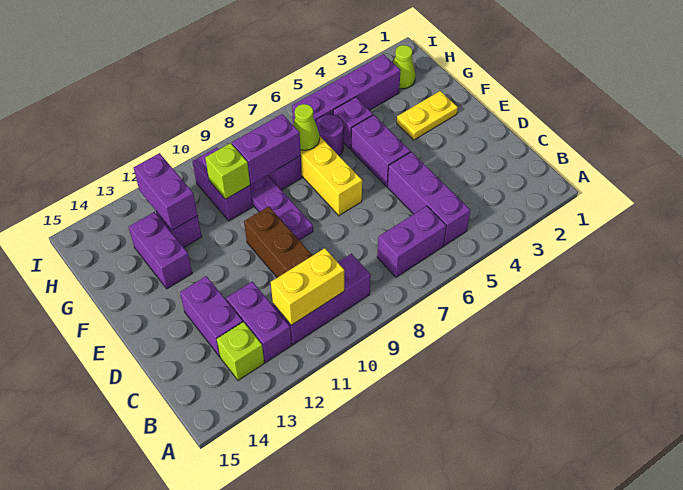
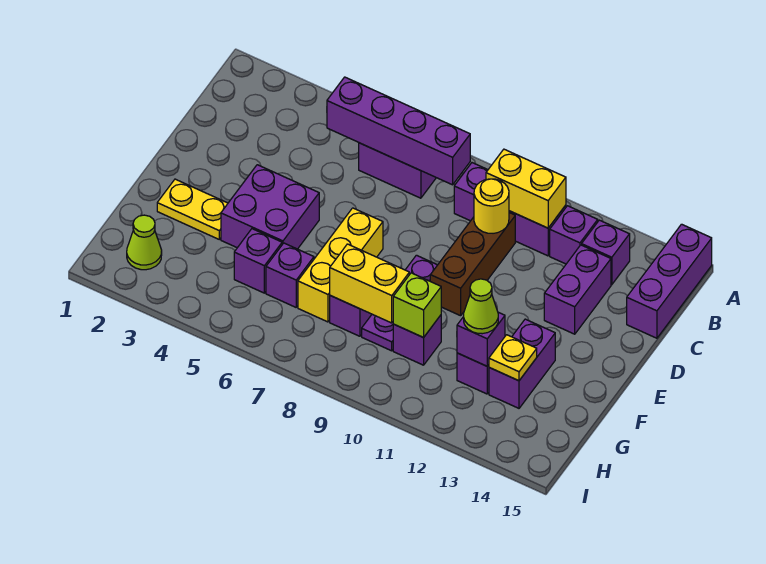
purple 1x3 brick [387,152,470,246] -> purple 1x3 brick moved to [627,224,712,338]
purple 1x2 brick [226,282,292,362] -> purple 1x1 brick [550,206,598,264]
lime 1x1 brick [217,322,264,381] -> purple 1x1 brick [582,220,630,285]
none -> yellow 1x1 round brick [474,179,509,233]
purple 1x2 brick [351,115,410,186] -> purple 2x2 brick [221,165,319,249]
purple 1x1 round brick [316,115,344,156] -> purple 1x1 brick [266,243,314,307]
lime 1x1 cone [293,104,320,150] -> lime 1x1 cone moved to [464,279,498,334]
purple 1x2 brick [232,114,301,184] -> yellow 1x2 brick [330,244,409,323]
purple 1x2 brick [192,148,253,221] -> purple 1x1 brick [393,315,441,365]
purple 1x2 brick [134,153,198,230] -> purple 1x1 brick [457,312,505,366]
none -> yellow 1x1 plate [489,335,537,381]
purple 1x4 brick [292,54,401,124] -> purple 1x4 brick moved to [327,77,470,185]

